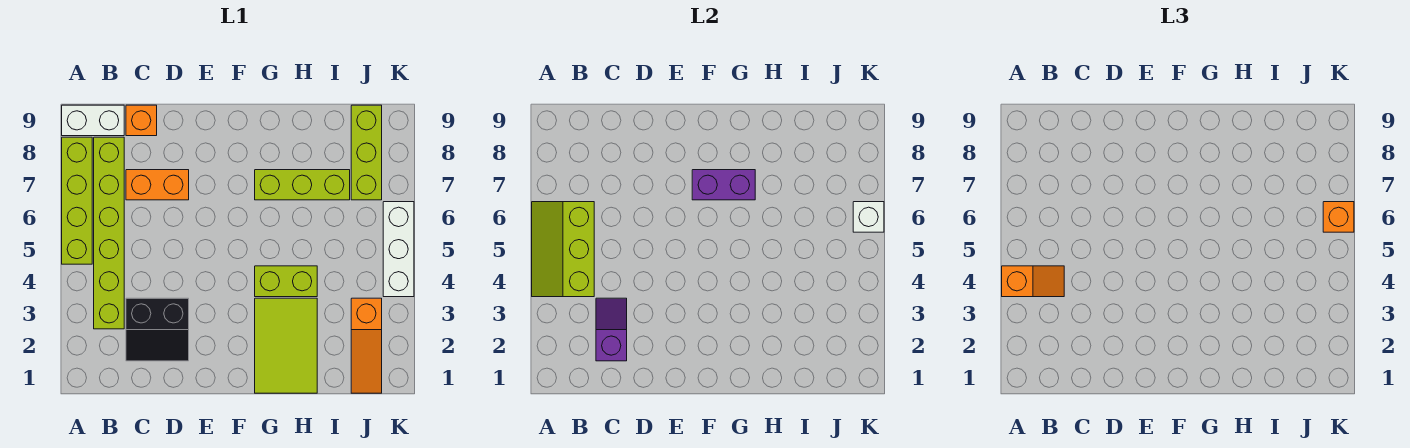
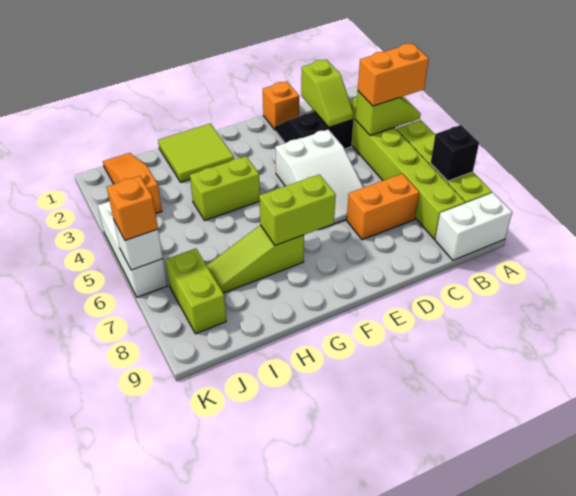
lime 2x3 slope [532,202,594,297] -> lime 1x2 slope [355,91,421,136]
orange 1x2 slope [1002,266,1064,297] -> orange 1x2 brick [358,43,429,106]
none -> black 1x1 brick [431,125,479,181]
purple 1x2 slope [596,298,627,361] -> lime 1x2 slope [301,59,354,127]
orange 1x1 brick [126,105,157,136] -> orange 1x1 brick moved to [263,81,299,130]
none -> white 2x3 slope [275,129,363,229]
purple 1x2 brick [692,170,755,200] -> lime 1x2 brick [259,174,336,246]
lime 2x3 tile [255,298,317,393] -> lime 2x2 tile [158,124,234,182]
lime 1x3 brick [255,170,350,200] -> lime 1x3 slope [207,225,304,293]
lime 1x3 brick [351,105,382,200] -> lime 1x2 brick [165,248,226,334]

